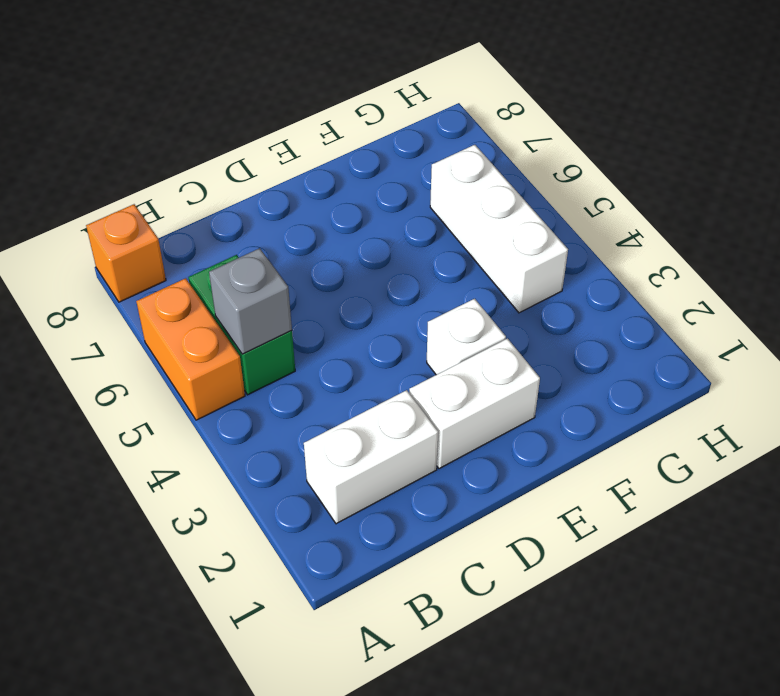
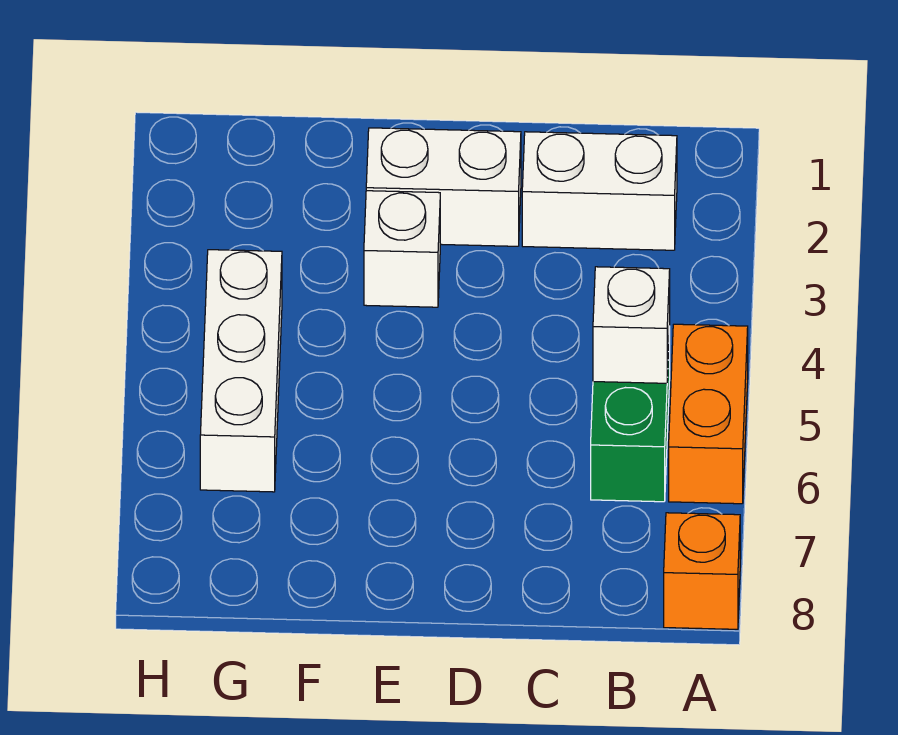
grey 1x1 brick [209,248,292,354] -> white 1x1 brick [593,267,670,383]

